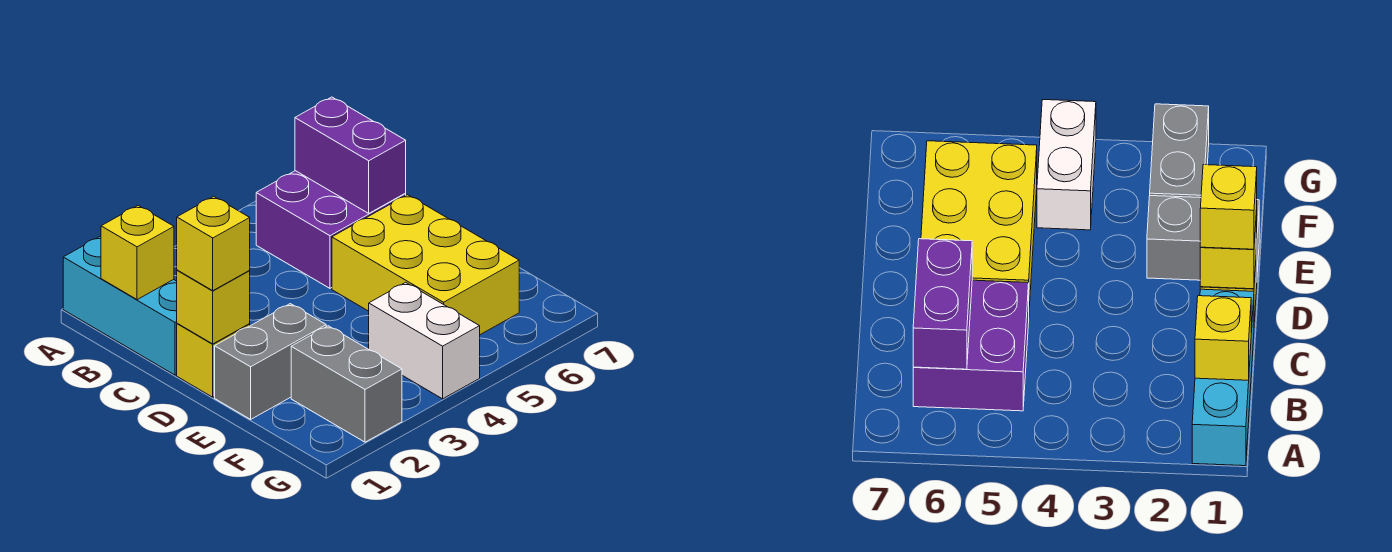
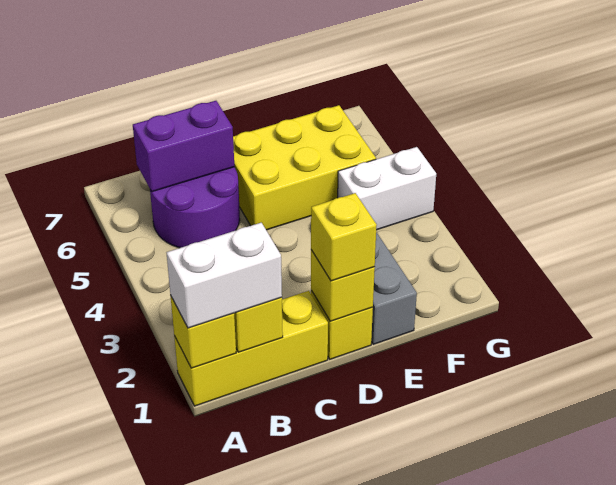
cyan 1x3 brick [63,237,177,375] -> yellow 1x3 brick [174,291,328,406]
none -> yellow 1x1 brick [171,297,236,368]
none -> white 1x2 brick [167,223,282,328]
purple 2x2 brick [256,171,406,288] -> purple 2x2 round brick [150,167,240,248]
grey 1x2 brick [291,326,402,442] -> none

